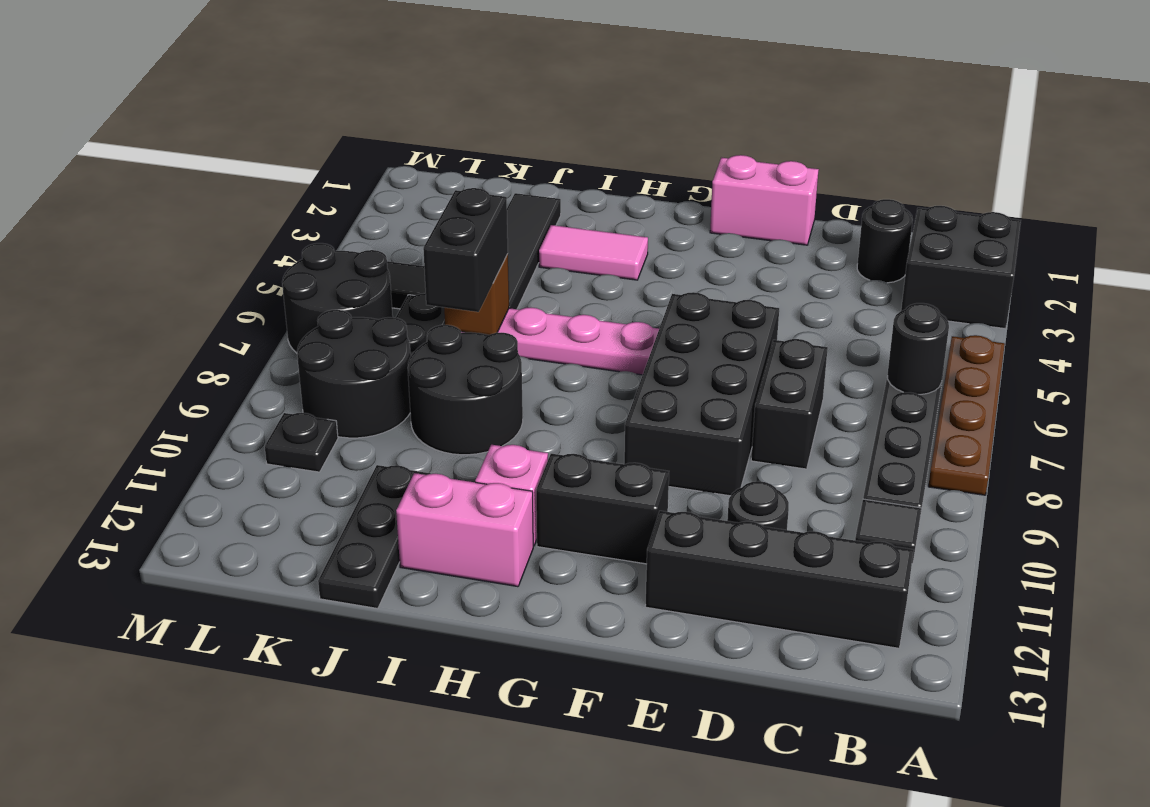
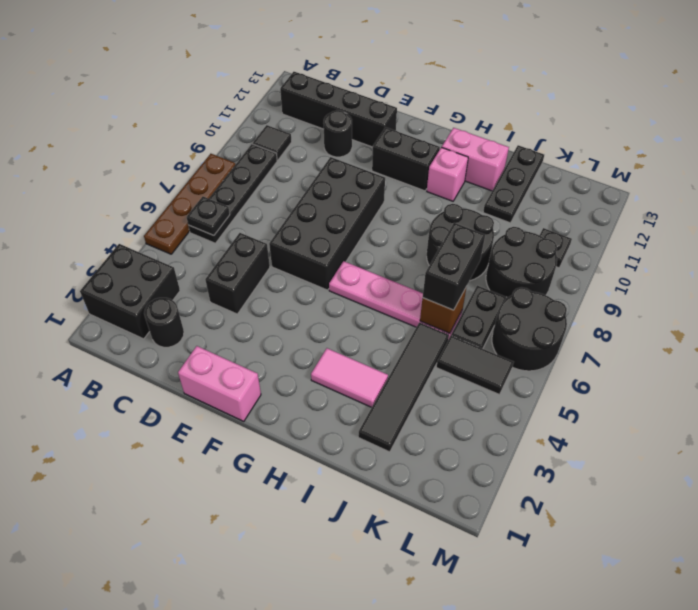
black 1x1 round brick [887,303,949,395] -> black 1x1 plate [187,197,230,235]
black 1x2 brick [751,339,828,469] -> black 1x2 brick moved to [205,233,270,314]

